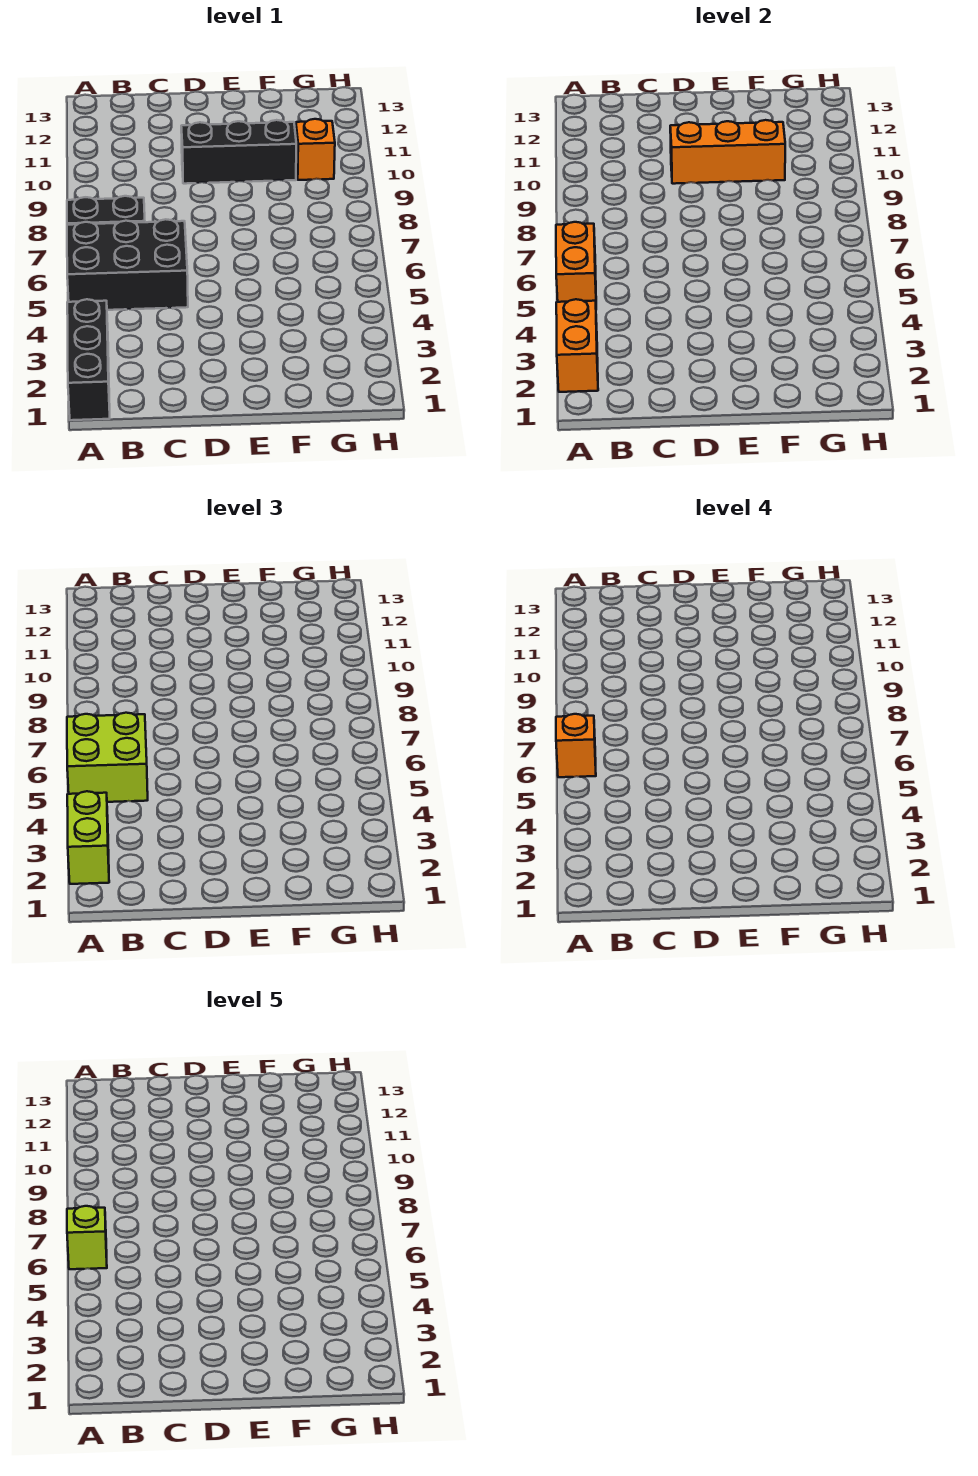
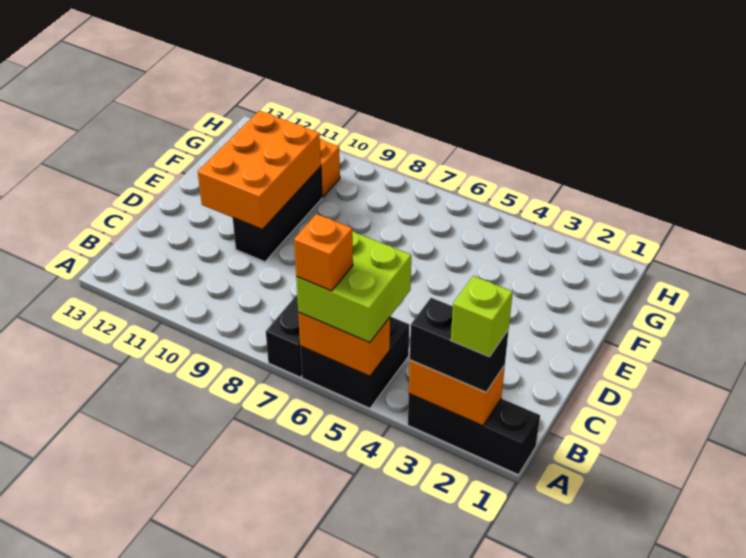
lime 1x2 brick [67,791,109,884] -> black 1x2 brick [410,298,509,392]
black 2x3 brick [67,219,188,310] -> black 2x2 brick [300,316,409,408]
lime 1x1 brick [67,1206,107,1269] -> lime 1x1 brick moved to [451,276,513,357]
orange 1x3 brick [670,120,785,184] -> orange 2x3 brick [198,111,321,230]

